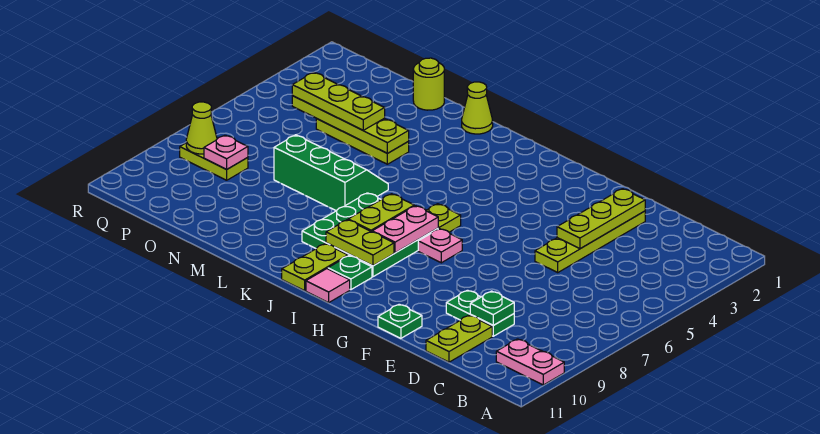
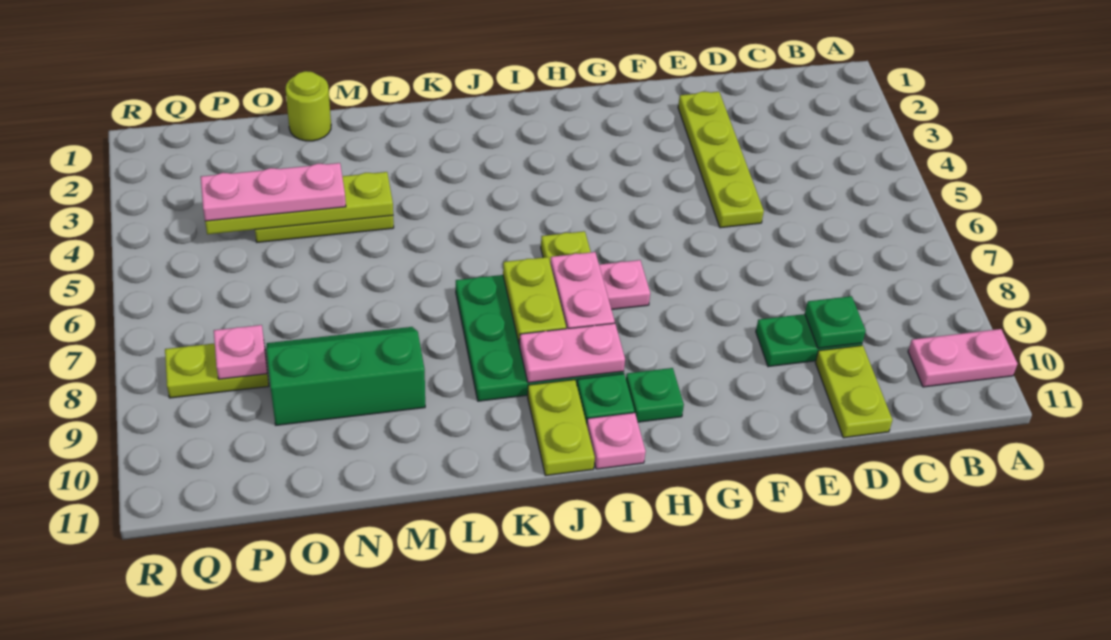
lime 1x3 plate [557,189,645,249] -> none
green 1x1 plate [378,304,422,338] -> green 1x1 plate moved to [626,368,684,422]
lime 1x2 plate [326,220,394,266] -> pink 1x2 plate [520,323,625,383]
pink 1x1 tile [306,269,350,303] -> pink 1x1 plate [587,413,646,469]
lime 1x1 cone [462,82,493,134] -> none
green 2x3 slope [274,135,388,211] -> green 2x3 slope moved to [267,327,425,425]
lime 1x3 plate [292,72,385,130] -> pink 1x3 plate [201,163,346,221]
lime 1x1 cone [186,102,217,154] -> none

